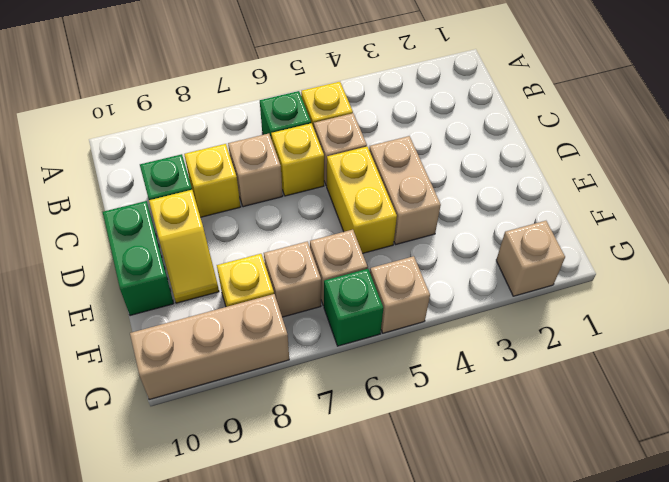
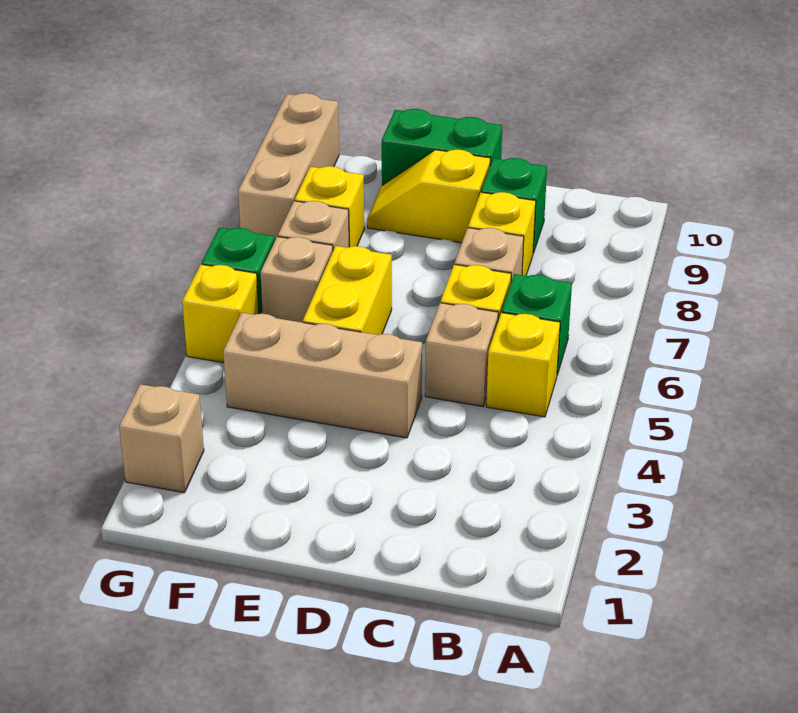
tan 1x2 brick [369,136,441,245] -> tan 1x3 brick [223,313,422,438]
yellow 1x2 brick [327,147,397,253] -> yellow 1x2 brick turned to [303,246,392,335]
tan 1x1 brick [370,256,430,333] -> yellow 1x1 brick [182,264,259,363]

